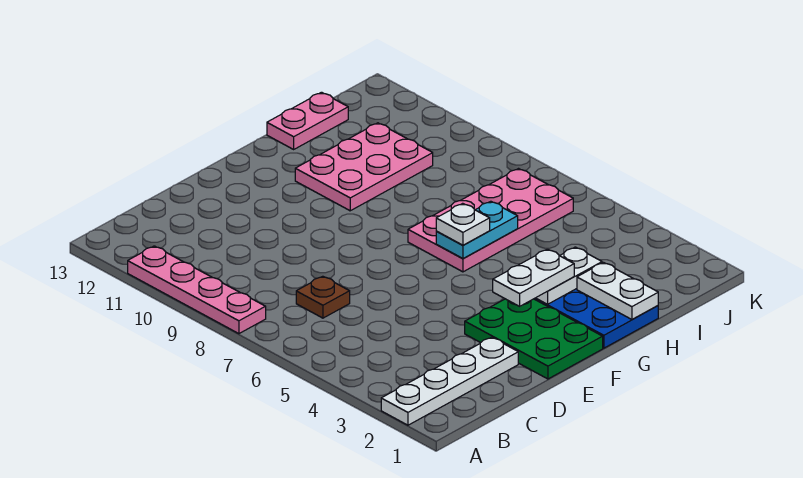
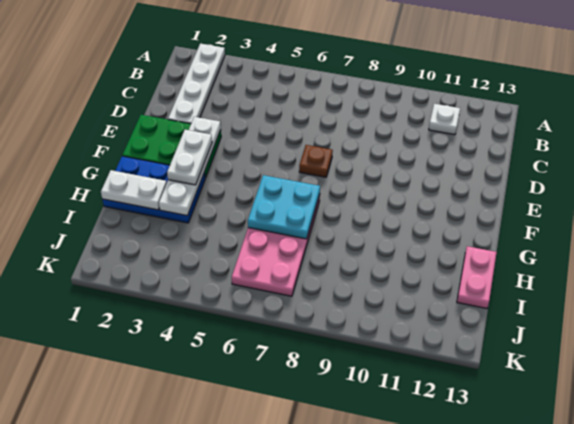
pink 1x4 plate [128,246,266,334] -> none
brown 1x1 plate [296,276,350,318] -> brown 1x1 plate moved to [299,145,333,177]
white 1x2 plate [536,247,602,304] -> white 1x4 plate [159,117,221,216]
cyan 1x2 plate [436,201,518,258] -> cyan 2x2 plate [248,175,320,239]
white 1x1 plate [436,203,490,245] -> white 1x1 plate moved to [429,104,460,135]
pink 2x3 plate [295,123,433,211] -> none

